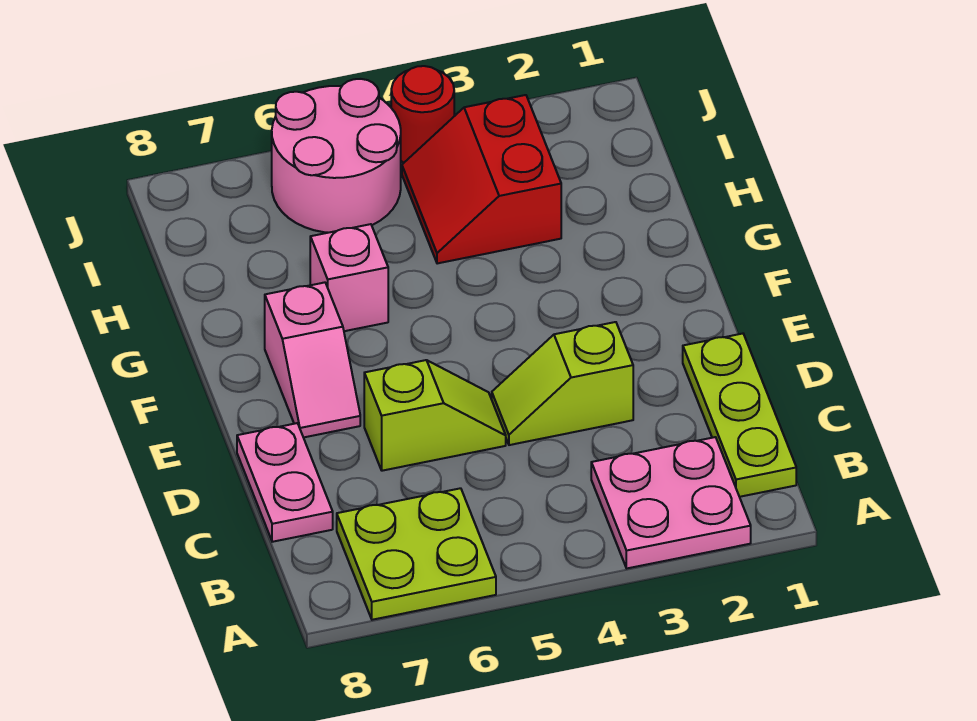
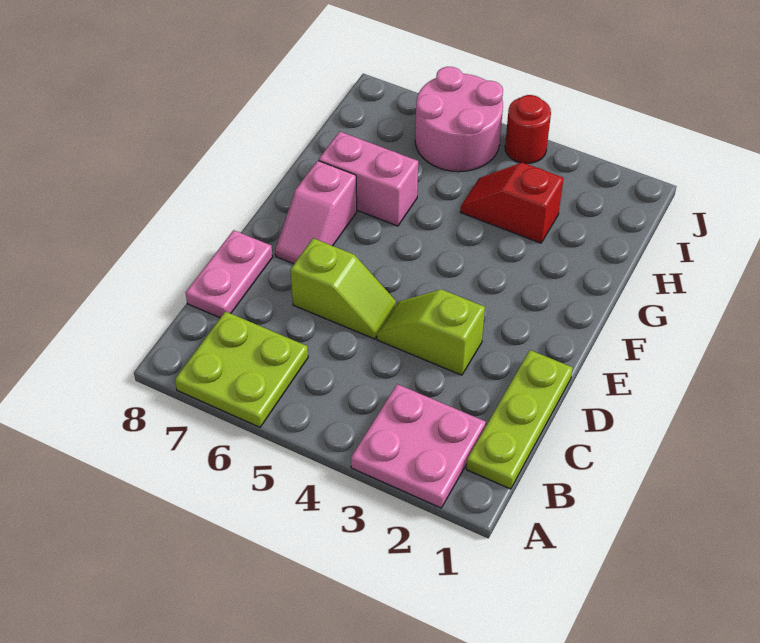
pink 1x1 brick [310,224,388,331] -> pink 1x2 brick [319,131,418,226]
red 2x2 slope [402,95,561,264] -> red 1x2 slope [461,163,564,243]

